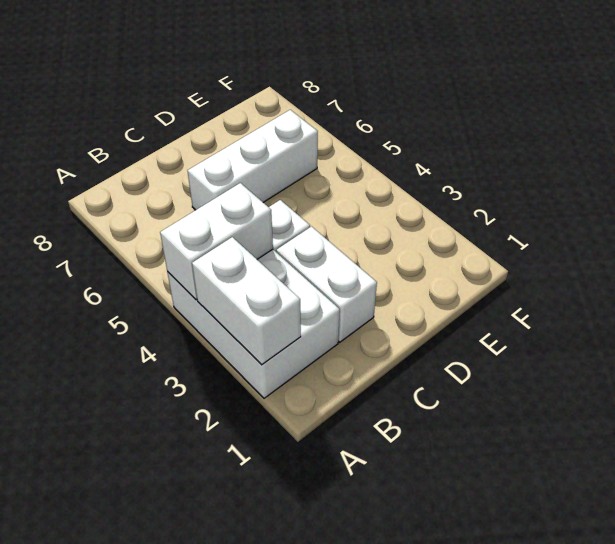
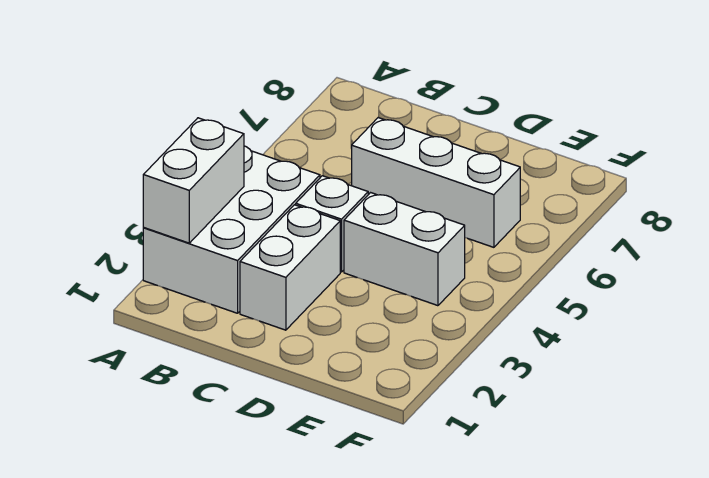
white 1x2 brick [160,183,273,300] -> white 1x2 brick moved to [344,193,465,306]

